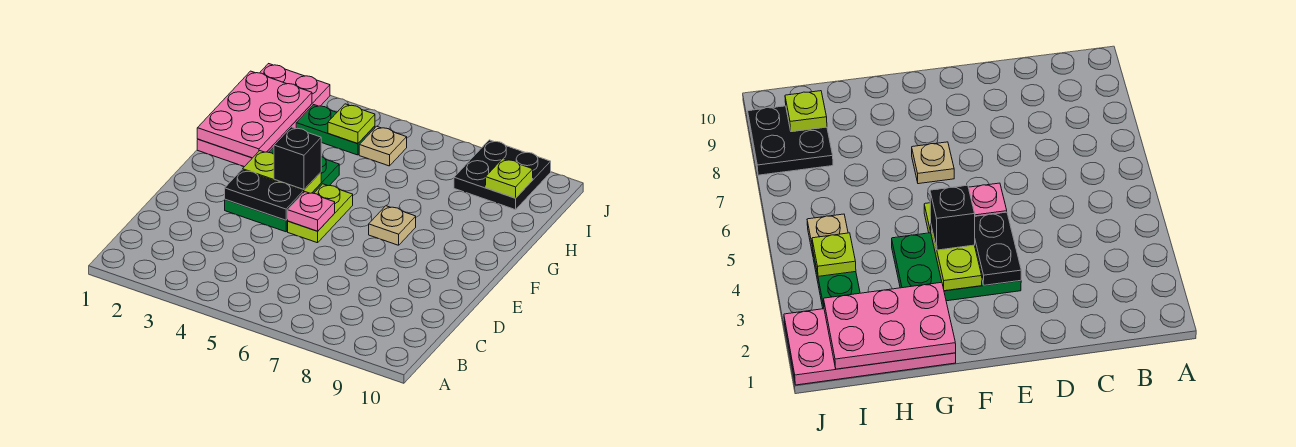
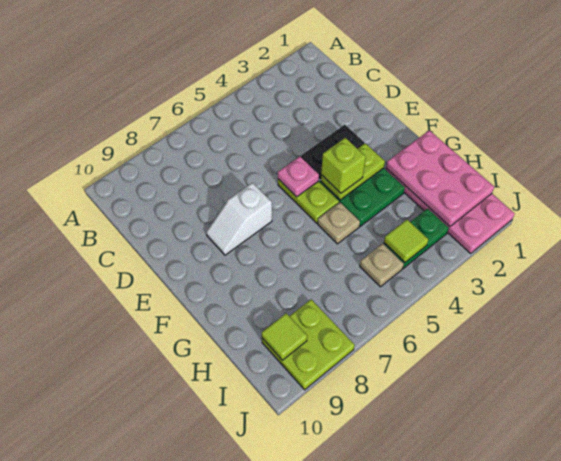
none -> white 1x2 slope [206,183,272,255]
black 1x1 brick [274,127,321,190] -> lime 1x1 brick [321,138,366,193]
tan 1x1 plate [369,206,416,245] -> tan 1x1 plate moved to [318,202,360,244]
lime 1x1 plate [328,104,375,144] -> lime 1x1 tile [384,220,428,262]
black 2x2 plate [454,140,551,210] -> lime 2x2 plate [262,299,355,390]
lime 1x1 plate [486,159,533,198] -> lime 1x1 tile [262,313,307,360]

